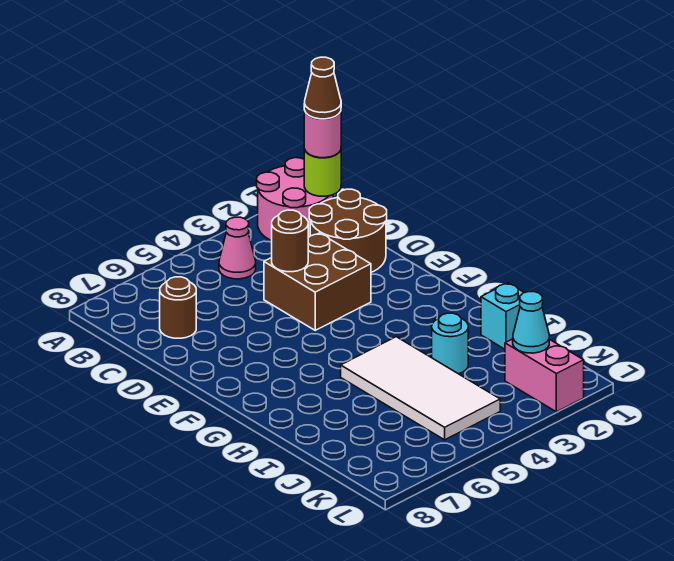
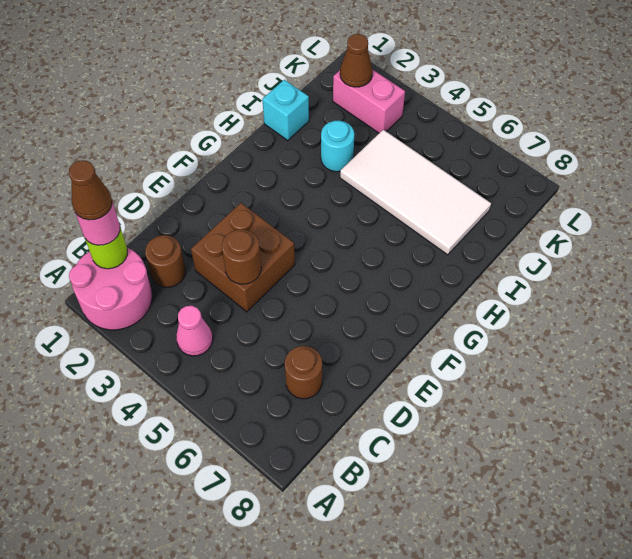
brown 2x2 round brick [309,189,387,272] -> brown 1x1 round brick [145,235,186,287]
white 2x4 tile [341,337,500,440] -> white 2x4 tile turned to [340,130,491,255]
pink 1x2 brick [505,339,584,412] -> pink 1x2 brick turned to [333,69,405,133]
cyan 1x1 cone [513,292,549,353] -> brown 1x1 cone [340,34,373,87]

